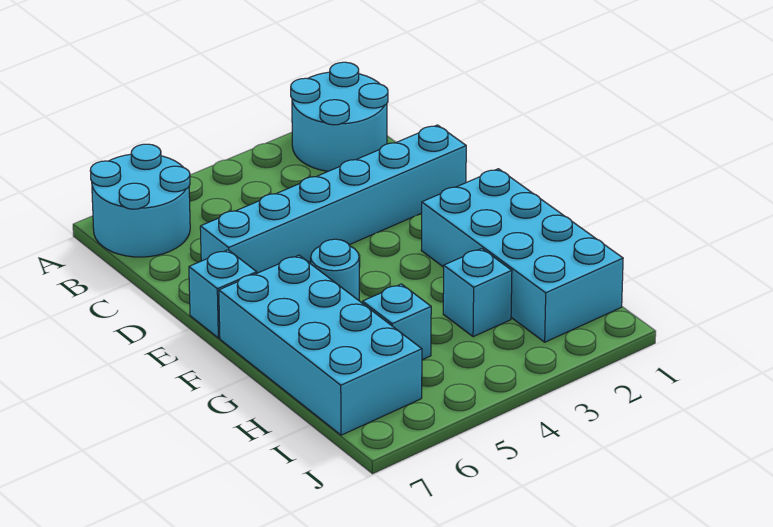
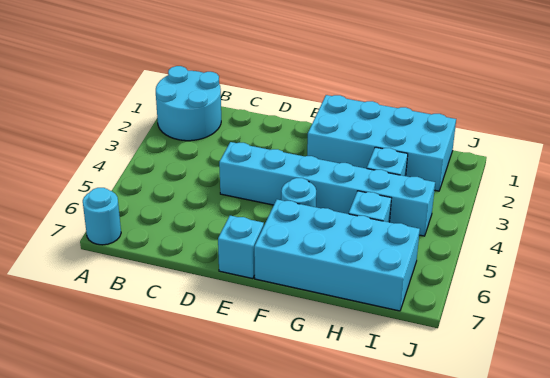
cyan 2x2 round brick [90,144,190,257] -> cyan 1x1 round brick [83,188,121,245]
cyan 1x6 brick [200,125,466,273] -> cyan 1x6 brick turned to [219,142,435,236]

